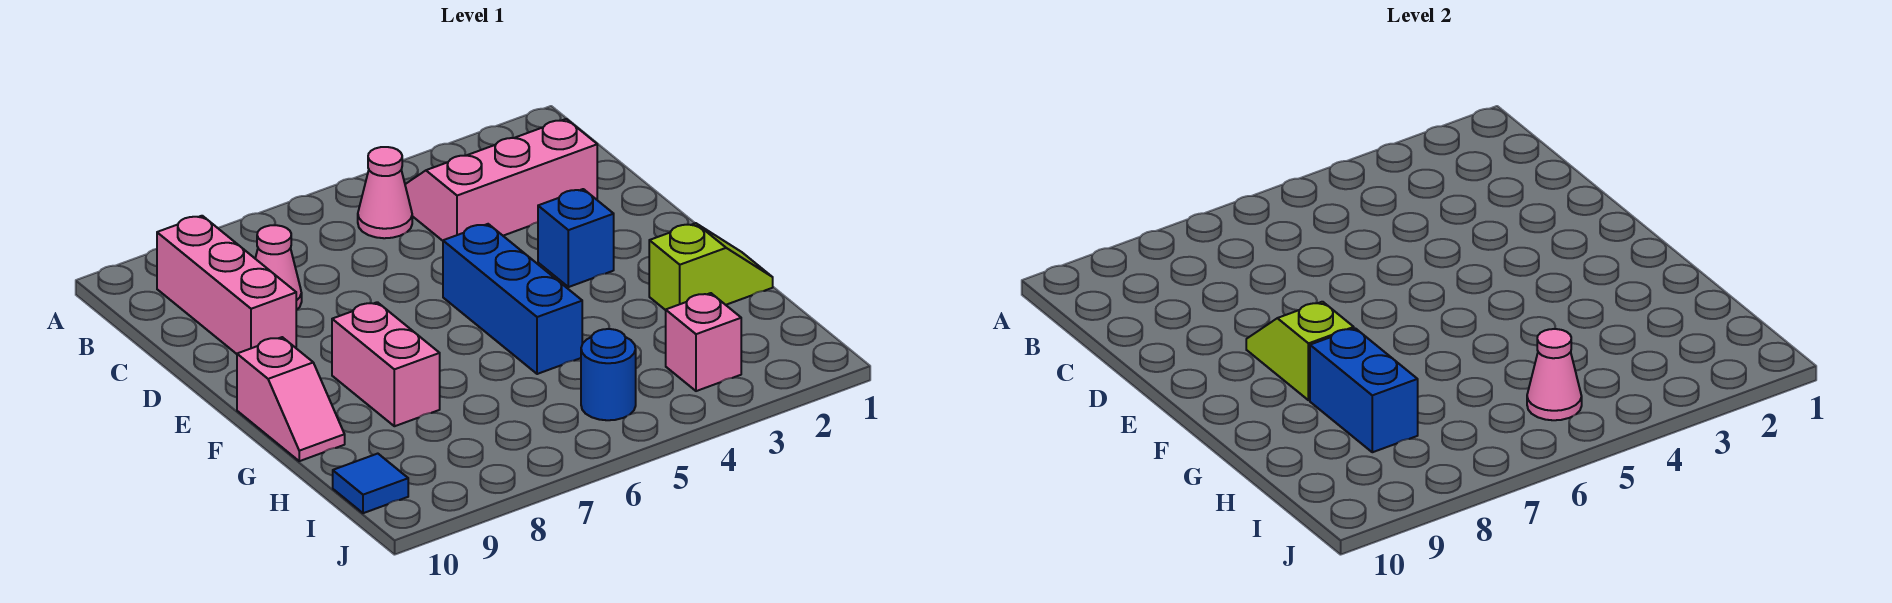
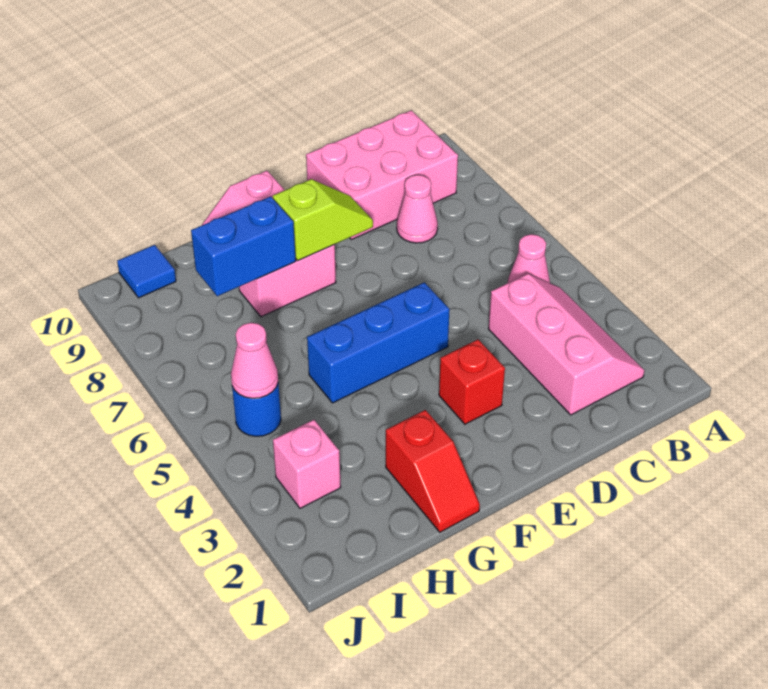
pink 1x3 brick [157,216,296,354] -> pink 2x3 brick [306,110,458,240]
blue 1x1 brick [538,189,614,287] -> red 1x1 brick [439,340,505,424]
lime 1x2 slope [649,223,773,310] -> red 1x2 slope [386,410,480,532]

